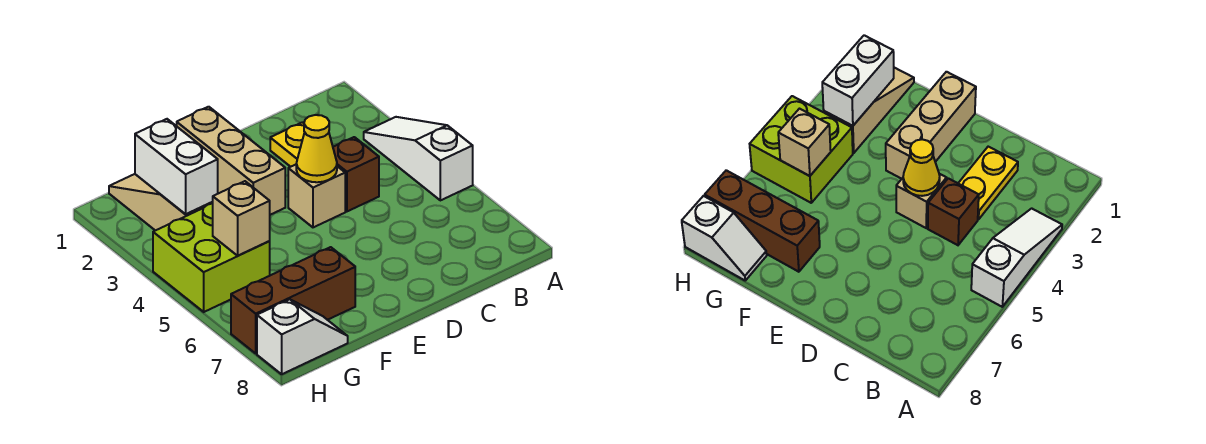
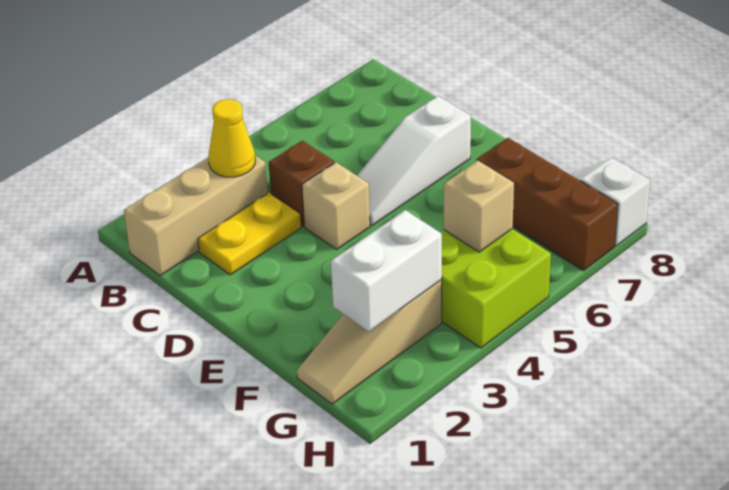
white 1x3 slope [364,117,473,200] -> white 1x3 slope moved to [357,96,471,225]
yellow 1x1 cone [296,115,337,182] -> yellow 1x1 cone moved to [208,99,255,177]
tan 1x3 brick [177,107,285,215] -> tan 1x3 brick moved to [124,156,268,276]

